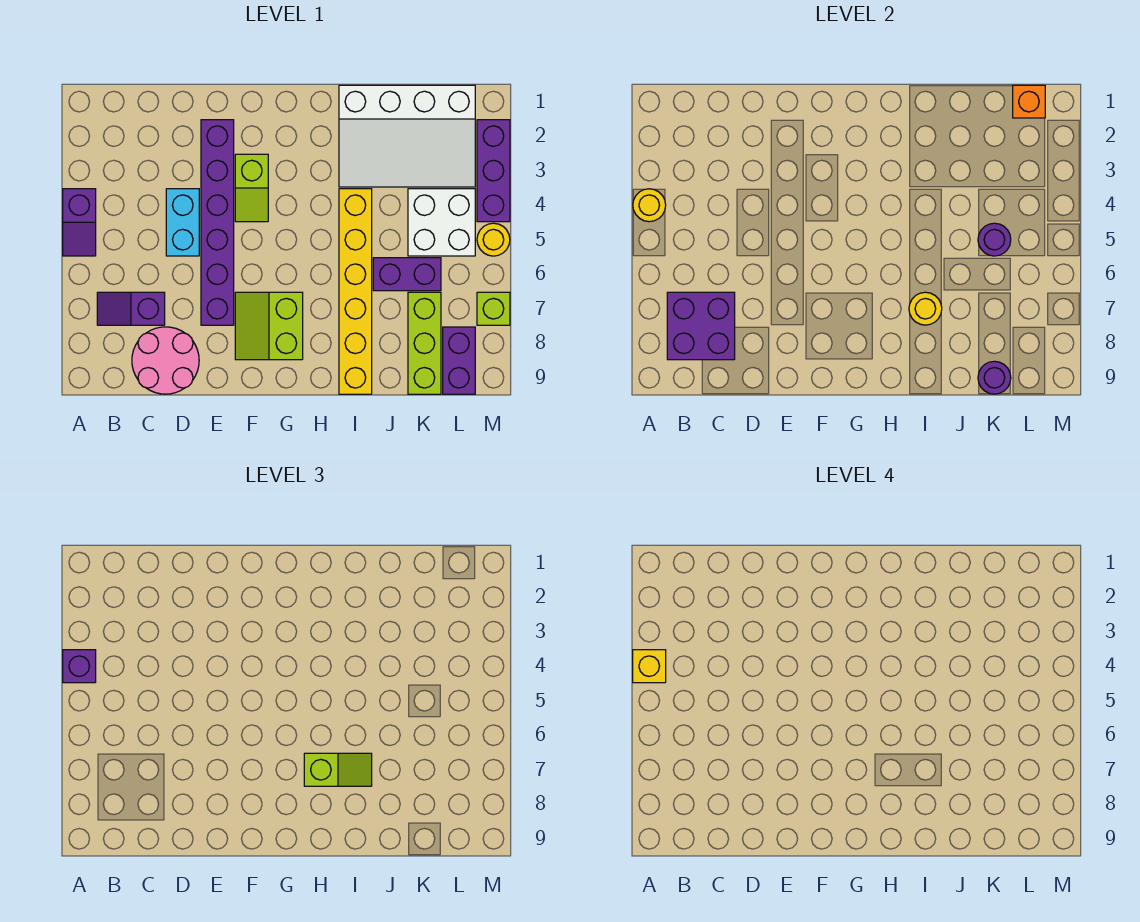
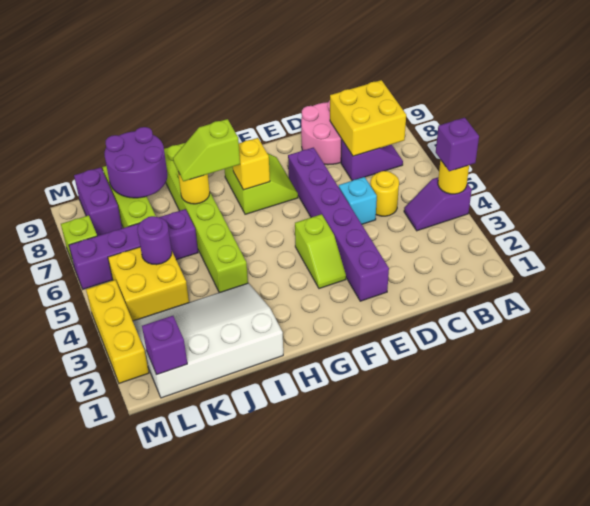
purple 1x2 slope [63,189,96,256] -> purple 1x2 slope turned to [404,177,472,231]
yellow 1x1 brick [633,650,666,683] -> yellow 1x1 brick moved to [233,138,270,190]
purple 2x2 brick [667,292,735,360] -> yellow 2x2 brick [330,80,406,156]
cyan 1x2 brick [166,189,199,256] -> cyan 1x1 brick [339,177,377,224]
lime 1x2 slope [235,154,268,222] -> lime 1x2 slope turned to [295,214,346,289]
yellow 1x6 brick [339,189,372,394] -> lime 1x6 brick [164,143,248,293]
purple 1x2 brick [373,258,441,291] -> purple 1x4 brick [69,209,198,289]
white 2x2 brick [408,189,475,256] -> yellow 2x2 brick [108,247,189,321]
purple 1x1 round brick [978,361,1011,394] -> purple 2x2 round brick [104,127,167,198]
orange 1x1 brick [1013,85,1045,118] -> purple 1x1 brick [142,316,187,375]
purple 1x3 brick [477,120,510,222] -> yellow 1x3 brick [86,280,149,383]
yellow 1x1 round brick [477,223,510,256] -> yellow 1x1 round brick moved to [371,171,399,216]

